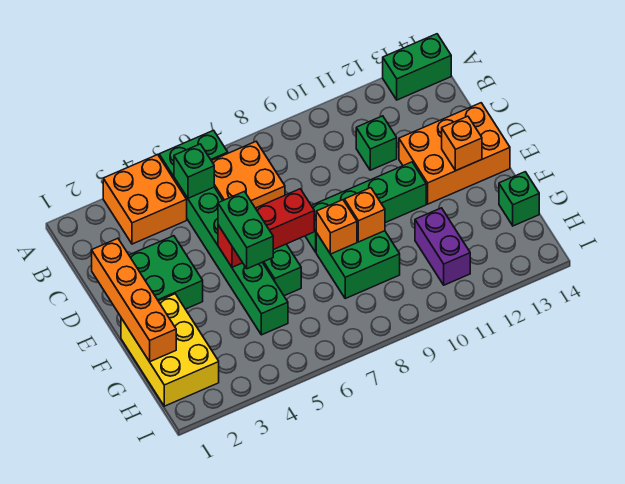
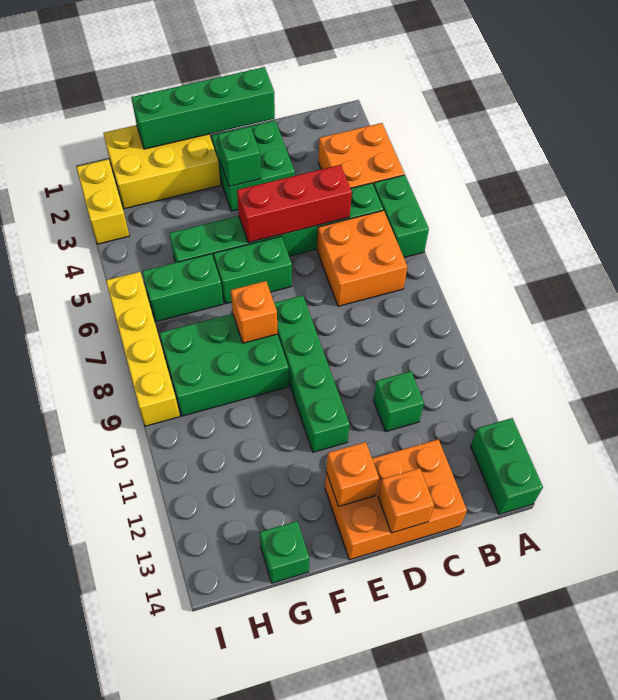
green 1x1 brick [174,144,214,198] -> green 1x1 brick moved to [218,127,261,187]
orange 1x4 brick [92,238,176,362] -> green 1x4 brick [131,67,275,149]
orange 2x3 brick [399,103,510,204] -> orange 2x3 brick turned to [325,439,467,560]
red 1x3 brick [218,189,314,267] -> red 1x3 brick turned to [237,165,352,243]
green 1x2 brick [218,192,273,269] -> green 1x2 brick moved to [142,254,223,322]
green 2x2 brick [316,231,400,298] -> green 2x3 brick [160,314,289,416]
orange 1x1 brick [344,188,385,242] -> orange 1x1 brick moved to [378,468,434,533]
purple 1x2 brick [415,208,470,285] -> none
none -> yellow 1x2 brick [76,159,129,244]
none -> yellow 1x4 brick [106,272,180,426]

